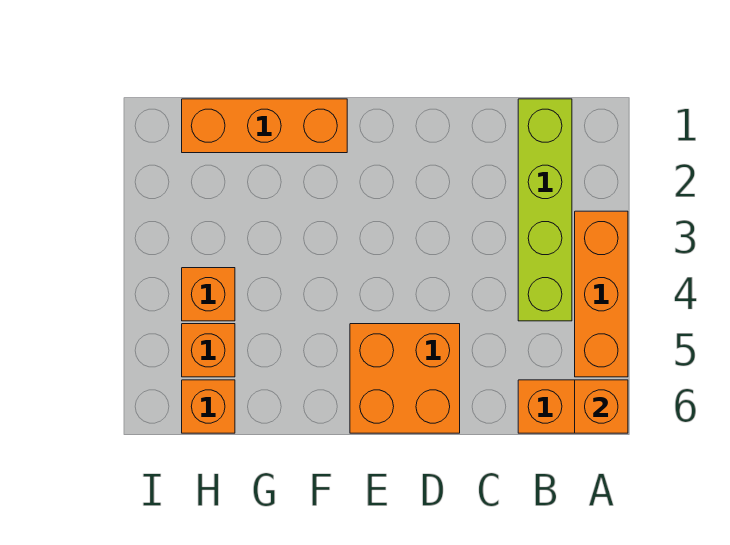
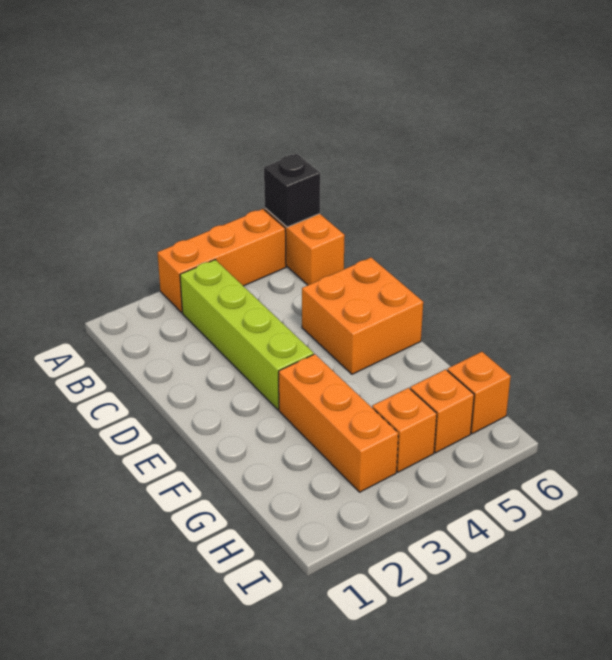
orange 1x1 brick [575,380,628,433] -> black 1x1 brick [264,154,320,227]
lime 1x4 brick [518,99,572,321] -> lime 1x4 brick turned to [180,260,314,410]
orange 1x3 brick [182,99,347,153] -> orange 1x3 brick moved to [279,354,398,492]

